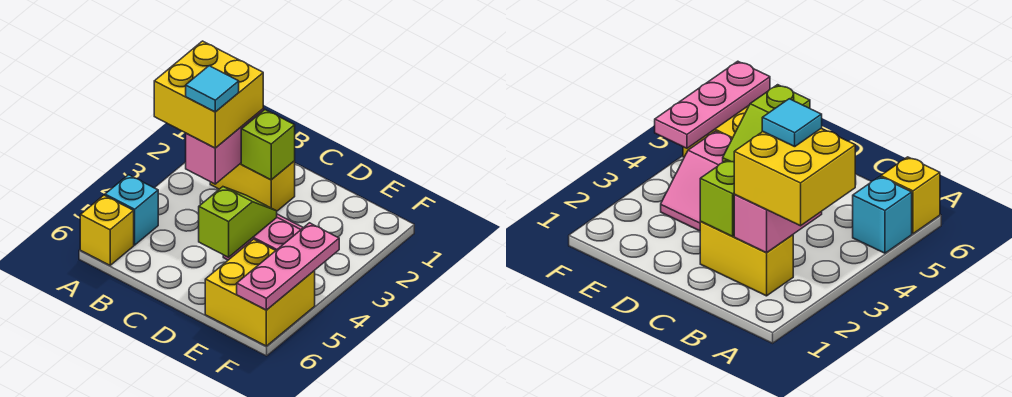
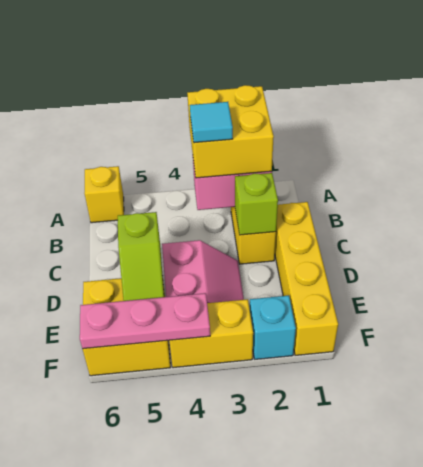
cyan 1x1 brick [105,175,158,245] -> cyan 1x1 brick moved to [250,296,296,359]
none -> yellow 1x4 brick [275,202,338,355]
lime 1x2 slope [199,187,277,257] -> lime 1x2 slope turned to [118,212,164,301]
none -> yellow 1x2 brick [169,299,253,368]

